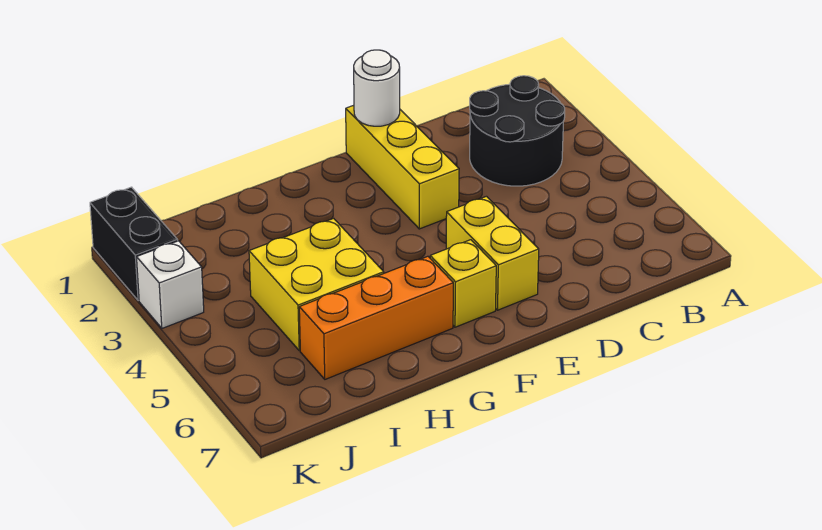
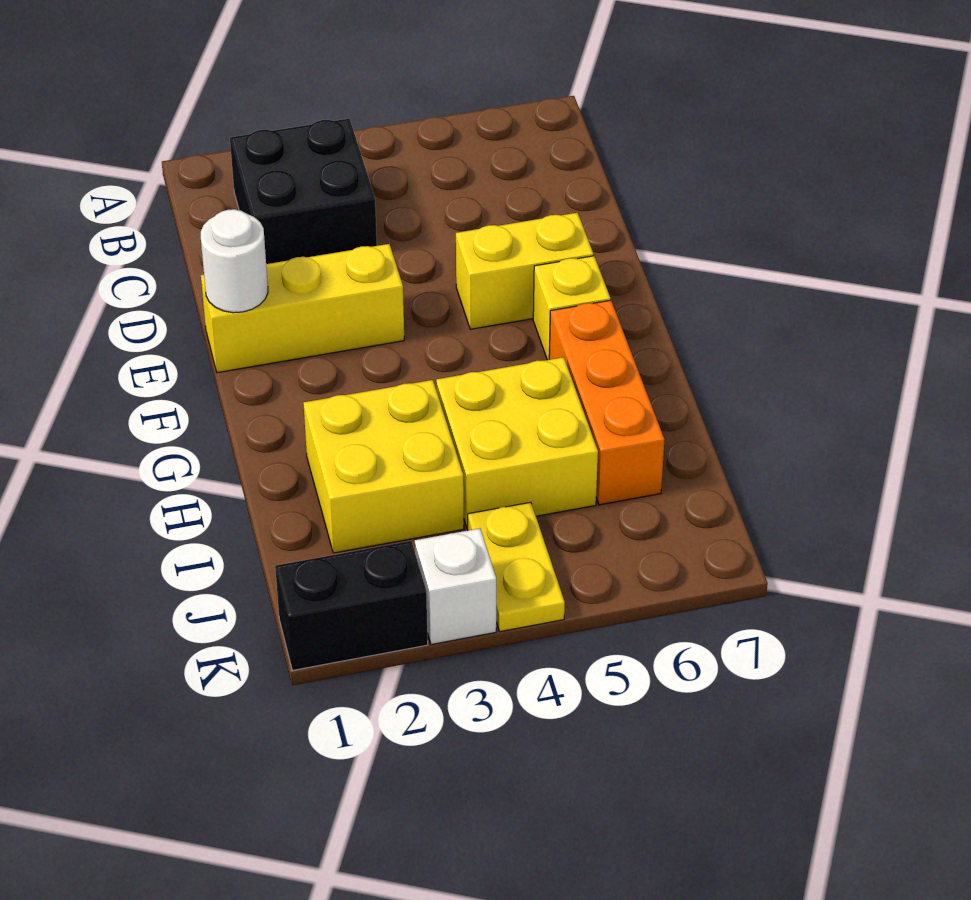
black 2x2 round brick [470,76,565,186] -> black 2x2 brick [230,119,377,264]
none -> yellow 2x2 brick [303,380,464,553]
none -> yellow 1x2 plate [468,502,565,632]

